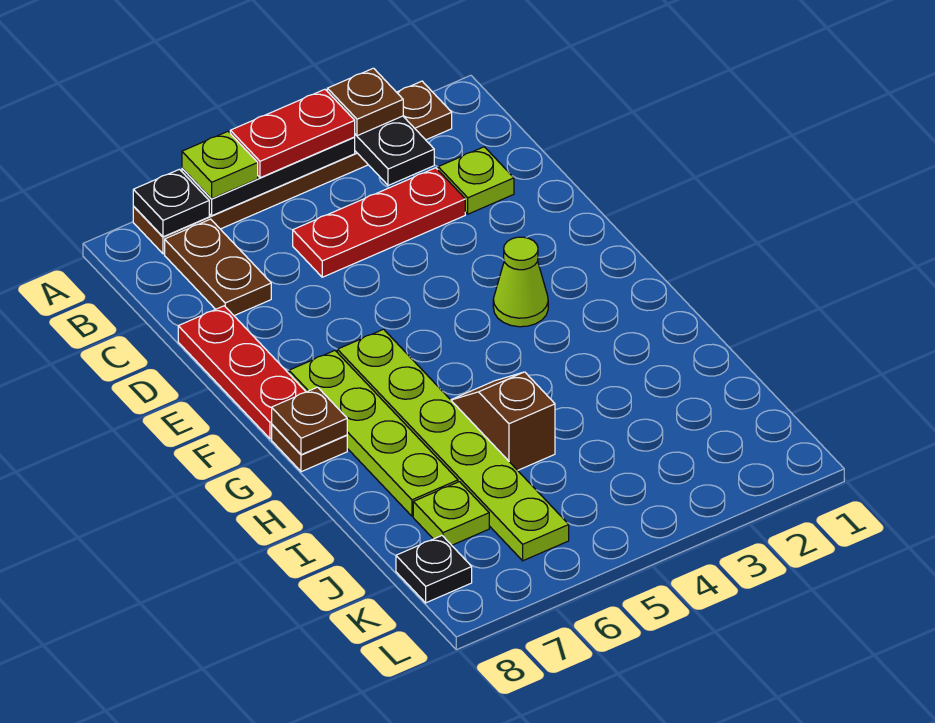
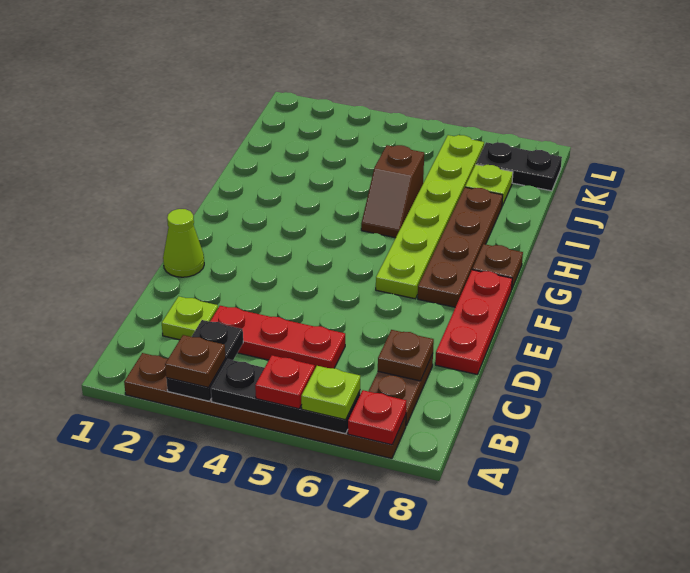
red 1x2 plate [230,89,355,178] -> red 1x1 plate [255,355,315,409]
black 1x1 plate [133,169,209,237] -> red 1x1 plate [348,390,406,445]
lime 1x1 cone [493,237,548,327] -> lime 1x1 cone moved to [163,209,204,277]
lime 1x4 plate [289,351,458,516] -> brown 1x4 plate [418,187,503,307]
brown 1x1 plate [272,387,347,455] -> brown 1x1 plate moved to [378,330,434,381]
black 1x1 plate [396,536,472,603] -> black 1x2 plate [476,142,562,191]

